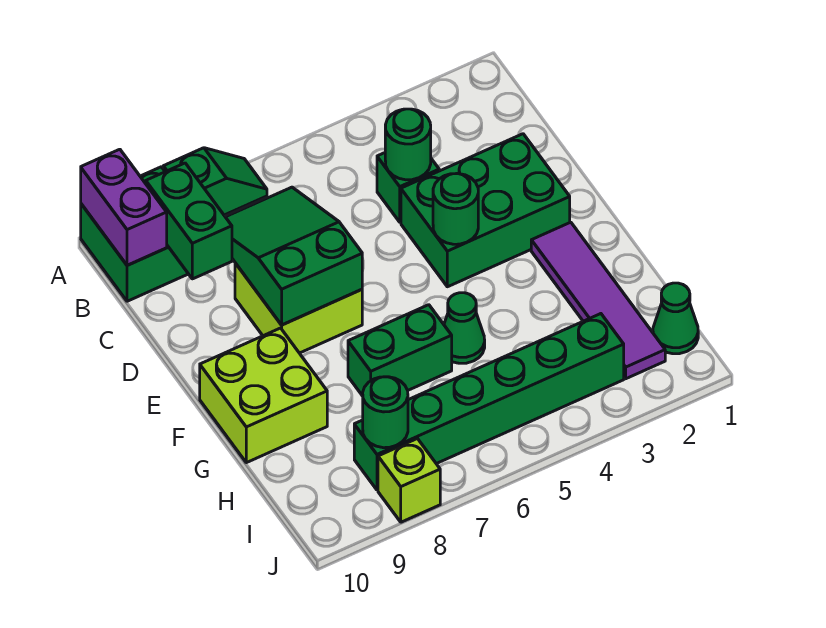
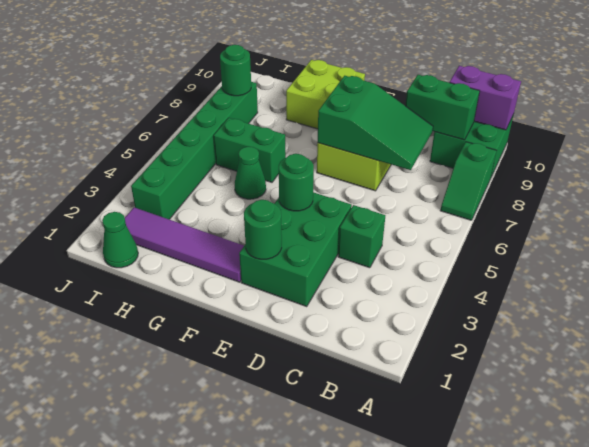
green 1x1 round brick [385,109,431,180] -> green 1x1 round brick moved to [244,200,282,259]
green 1x2 brick [348,305,452,396] -> green 1x2 brick turned to [214,118,286,182]
lime 1x1 brick [378,439,440,522] -> none

